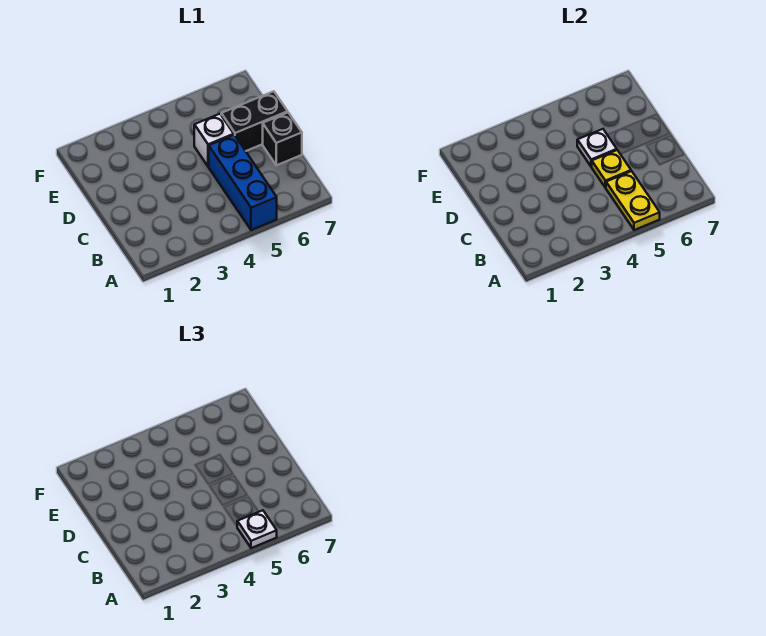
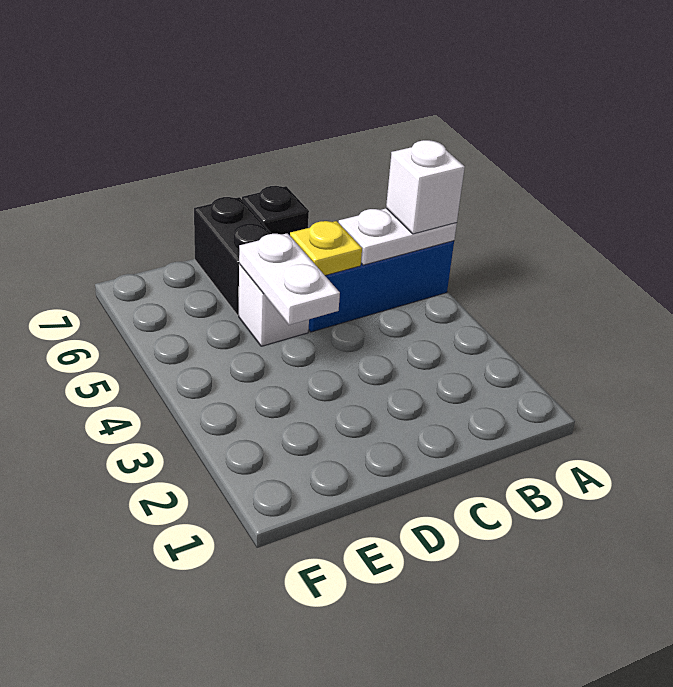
yellow 1x2 plate [606,171,660,230] -> white 1x2 plate [338,208,457,265]
white 1x1 plate [237,510,277,548] -> white 1x1 brick [386,140,465,234]
white 1x1 plate [577,129,617,167] -> white 1x2 plate [239,233,340,325]

